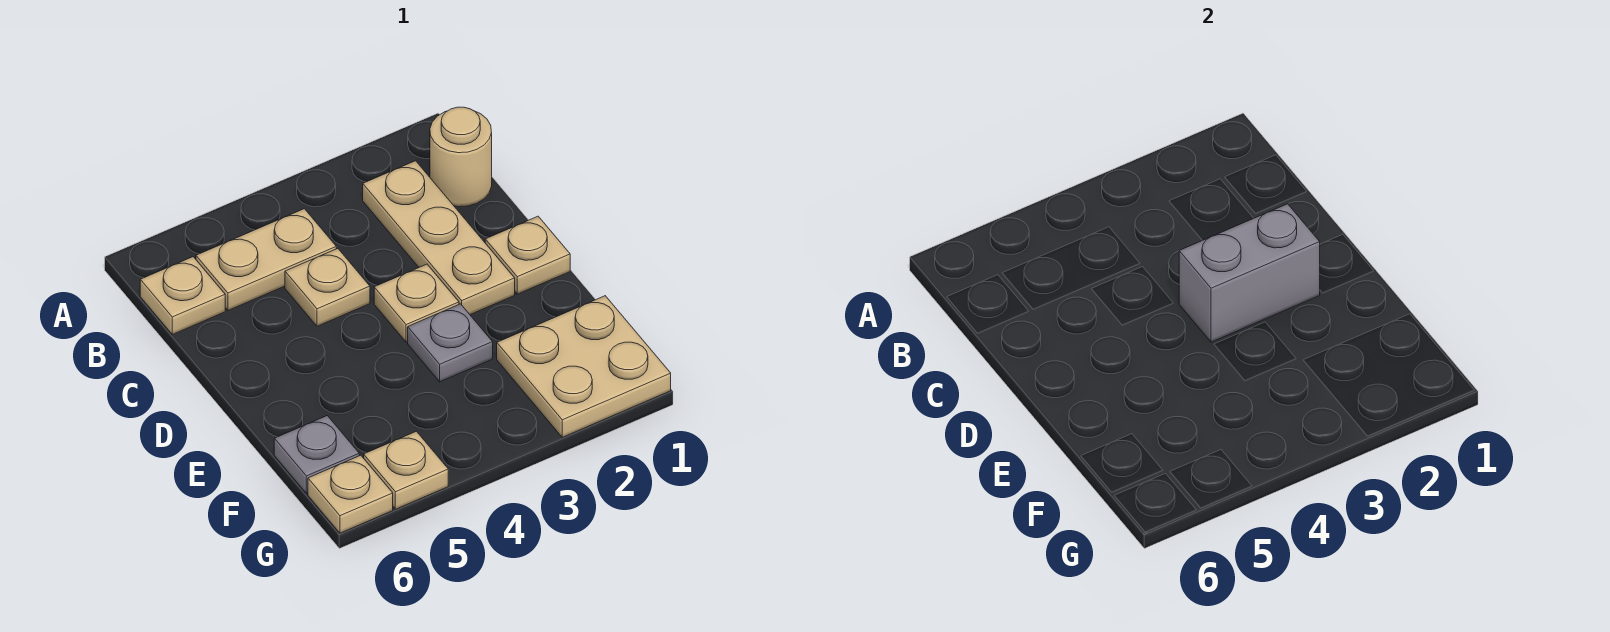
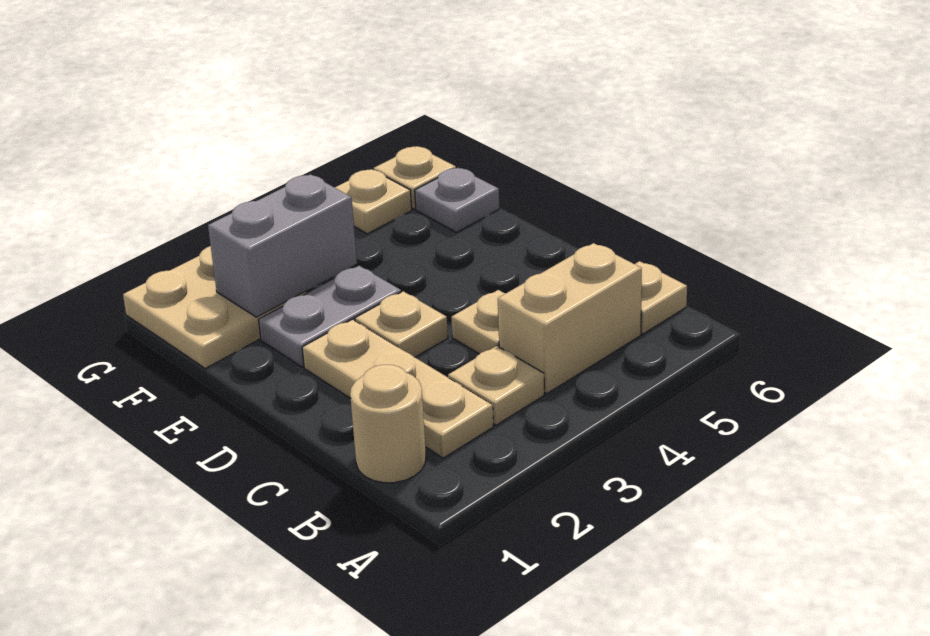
tan 1x2 plate [196,209,336,311] -> tan 1x2 brick [498,243,642,394]
tan 1x1 plate [485,216,570,294] -> tan 1x1 plate moved to [448,346,544,425]
grey 1x2 brick [1179,204,1320,342] -> grey 1x2 brick moved to [208,174,357,317]
grey 1x1 plate [408,304,493,382] -> grey 1x2 plate [259,266,401,367]

